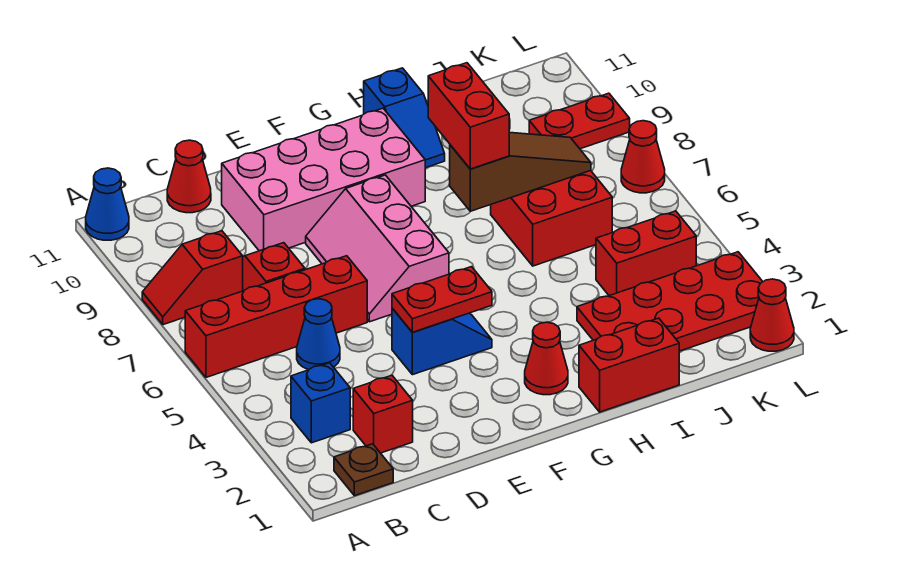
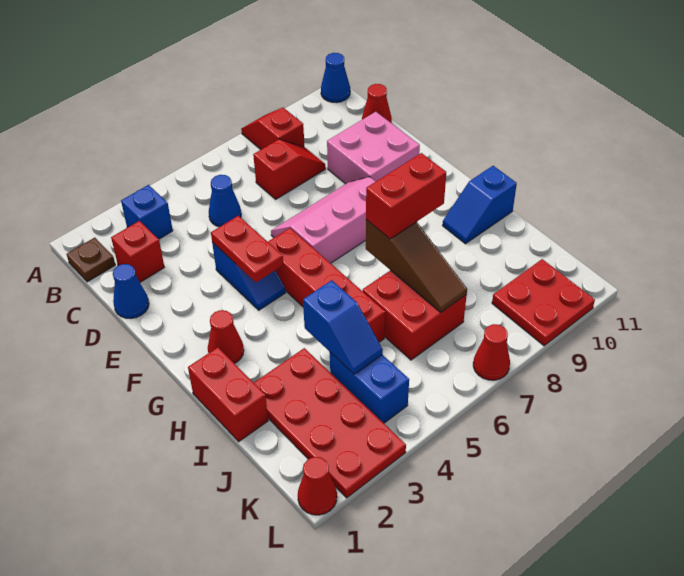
red 1x4 brick [185,256,367,377] -> red 1x4 brick moved to [268,228,385,342]
none -> blue 1x1 cone [113,264,149,318]
pink 2x4 brick [222,108,425,251] -> pink 2x2 brick [327,112,420,184]
none -> blue 1x2 slope [303,280,383,374]
red 1x2 brick [596,211,696,296] -> blue 1x2 brick [330,352,409,423]
red 1x2 plate [529,93,630,149] -> red 2x2 plate [492,259,595,346]

